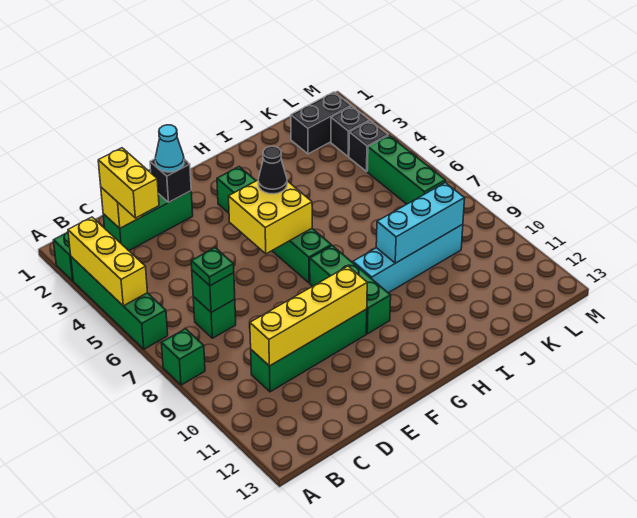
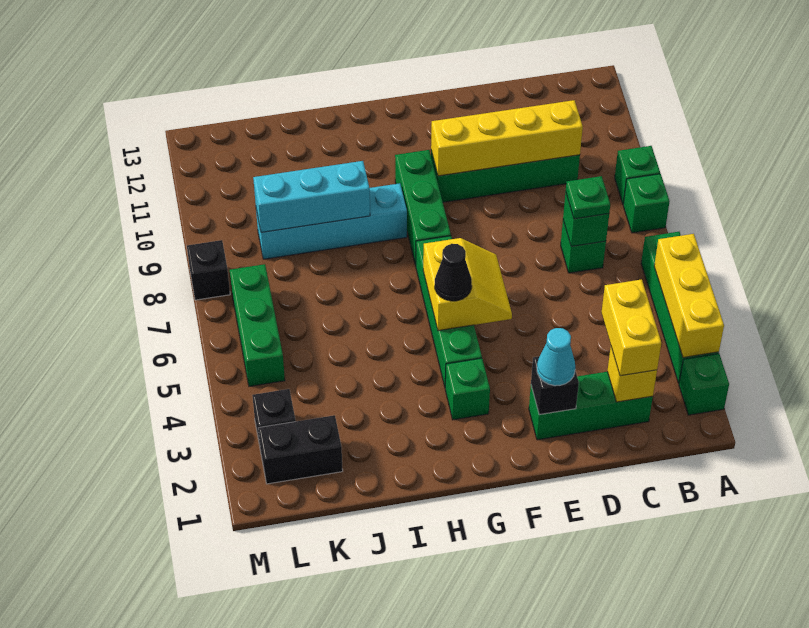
none -> green 1x1 brick [615,146,660,204]
yellow 2x2 brick [228,180,312,254] -> yellow 2x2 slope [423,238,512,331]
black 1x1 brick [349,121,388,171] -> black 1x1 brick moved to [187,240,230,300]

